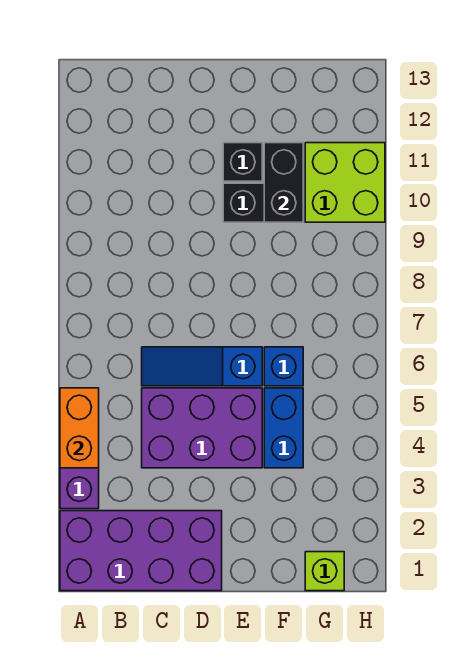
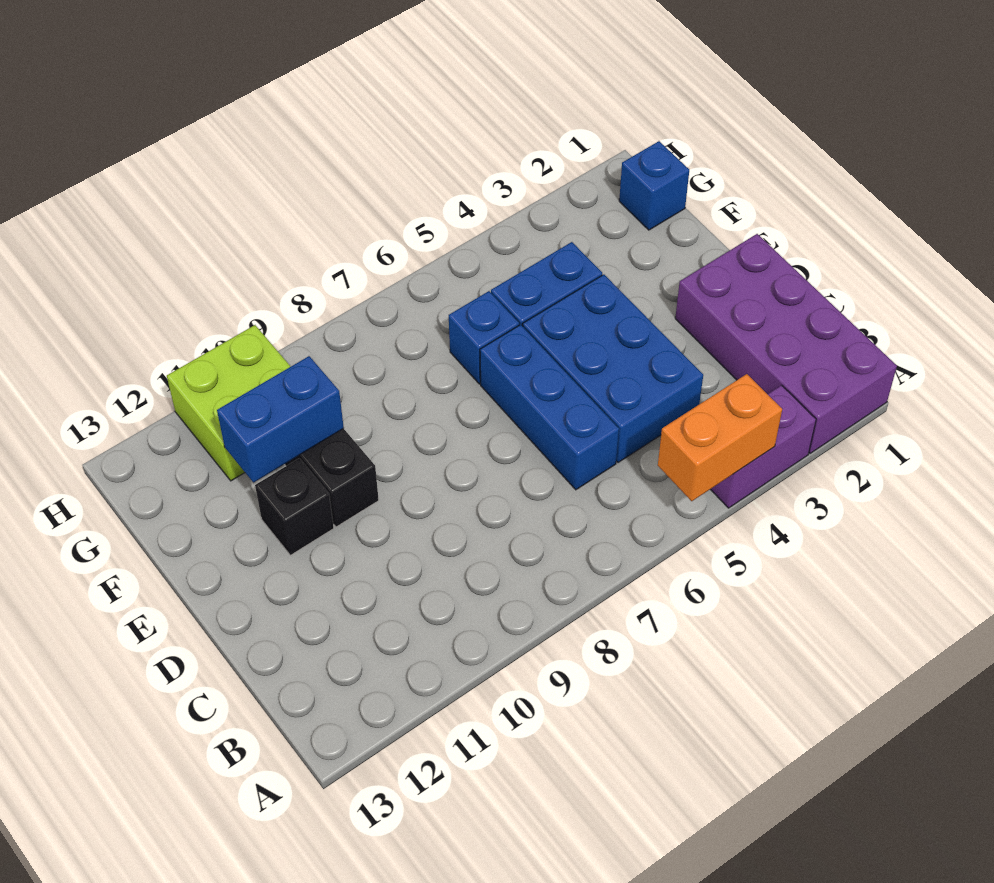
purple 2x3 brick [142,388,262,468] -> blue 2x3 brick [523,275,703,463]
blue 1x3 slope [142,347,262,386] -> blue 1x3 brick [480,325,619,490]
black 1x2 brick [264,143,303,222] -> blue 1x2 brick [217,356,344,483]
lime 1x1 brick [305,552,344,591] -> blue 1x1 brick [619,141,689,230]

